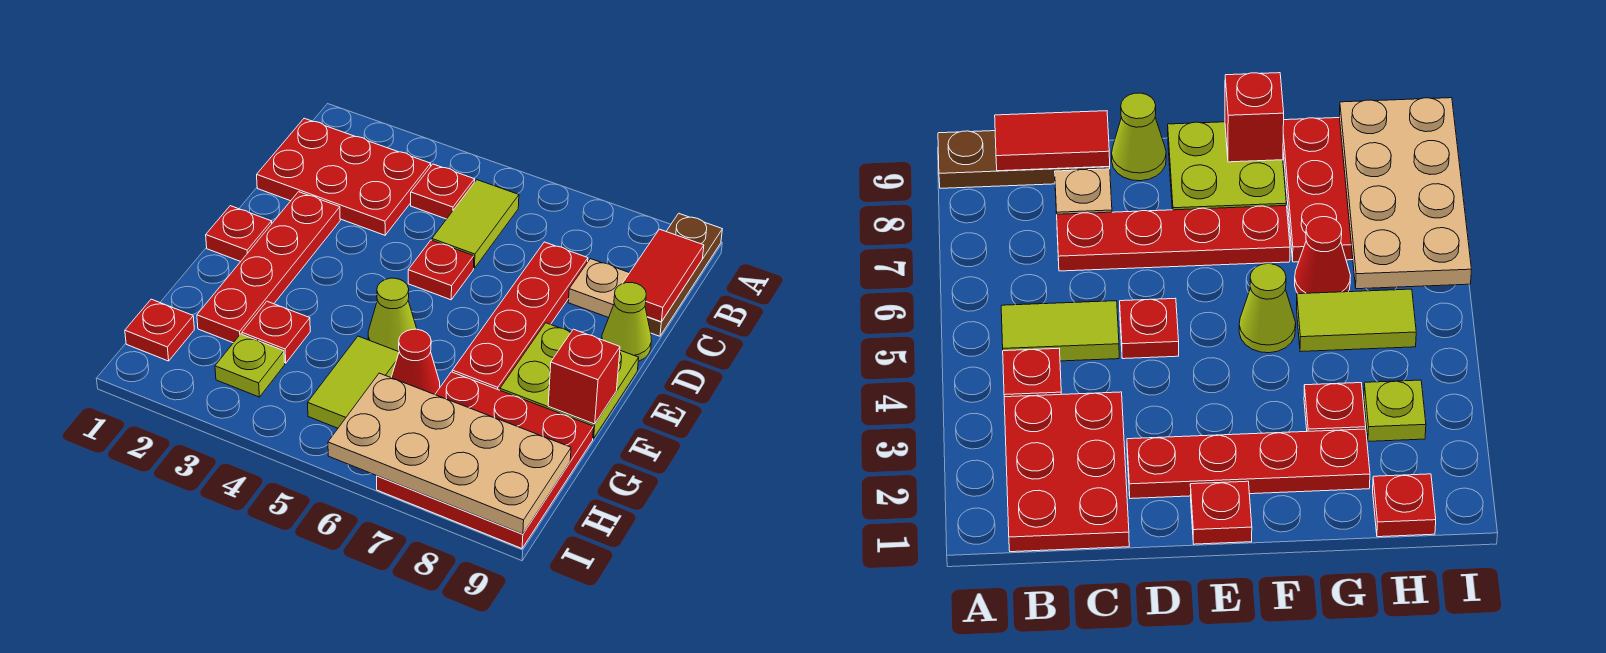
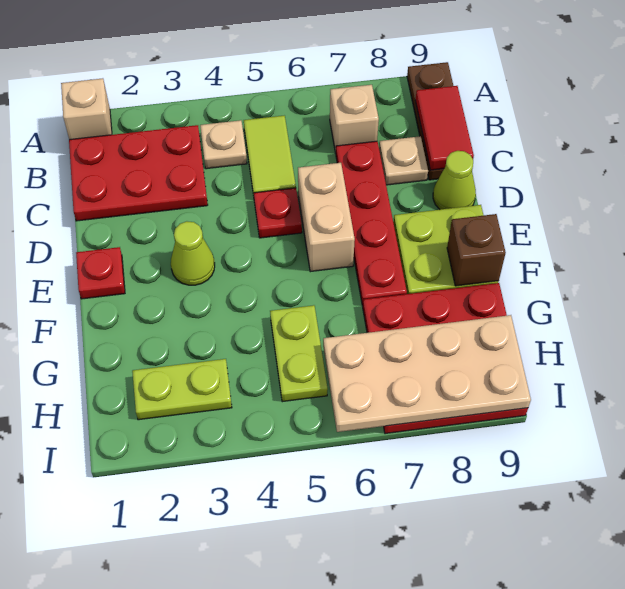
none -> tan 1x1 brick [61,78,112,140]
red 1x1 plate [411,164,475,219] -> tan 1x1 plate [200,120,247,169]
none -> tan 1x1 brick [330,85,379,153]
red 1x4 plate [197,192,340,343] -> none
none -> tan 1x2 brick [298,163,355,272]
lime 1x1 cone [368,278,417,351] -> lime 1x1 cone moved to [171,221,215,285]
red 1x1 brick [548,329,620,424] -> brown 1x1 brick [447,214,506,286]
red 1x1 plate [242,301,310,363] -> none
lime 1x2 tile [308,336,399,428] -> lime 1x2 plate [270,305,328,402]
red 1x1 cone [391,329,440,395] -> none
red 1x1 plate [125,299,194,361] -> none
lime 1x1 plate [215,334,285,397] -> lime 1x2 plate [132,359,232,420]

